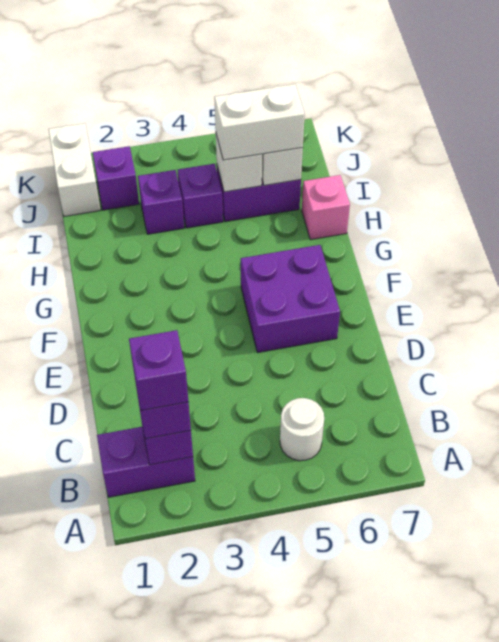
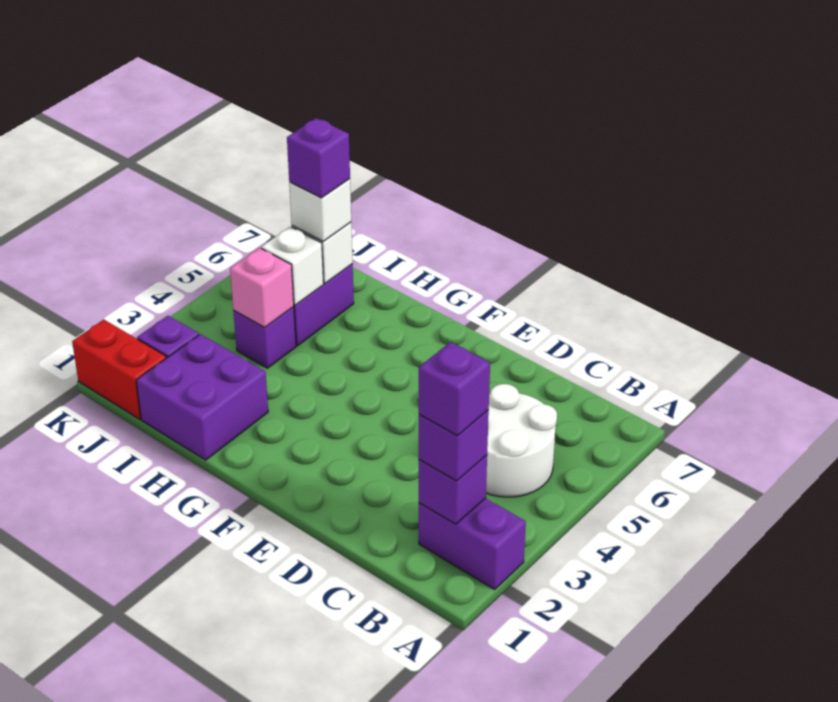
purple 1x2 brick [97,427,195,497] -> purple 1x2 brick turned to [419,498,526,589]
white 1x1 round brick [280,398,324,461] -> white 2x2 round brick [486,384,557,497]
purple 2x2 brick [241,245,340,353] -> purple 2x2 brick moved to [136,334,268,460]
pink 1x1 brick [302,175,350,240] -> pink 1x1 brick moved to [230,248,294,328]
purple 1x1 brick [138,170,184,234] -> purple 1x1 brick moved to [287,118,350,198]
white 1x2 brick [214,84,305,160] -> white 1x1 brick [289,179,351,241]
white 1x2 brick [49,123,100,216] -> red 1x2 brick [72,320,166,419]

